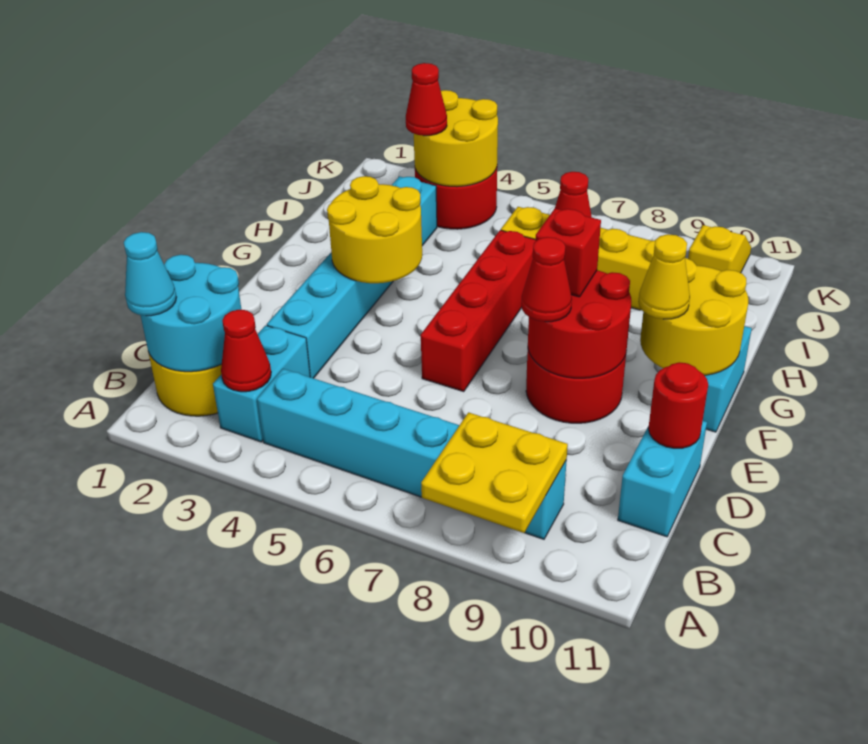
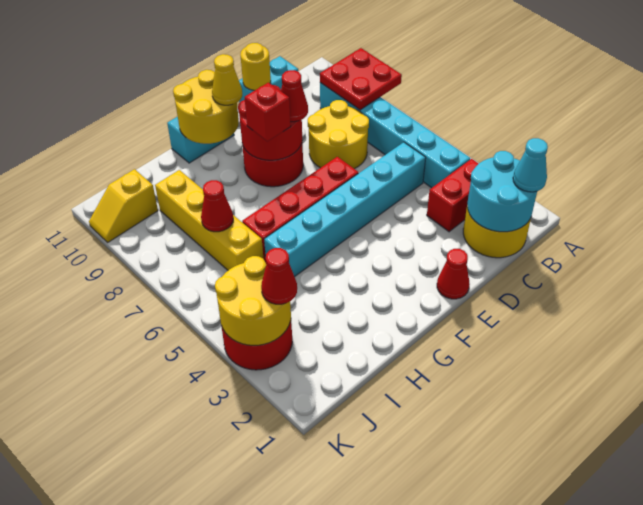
yellow 2x2 plate [421,412,568,533] -> red 2x2 plate [320,48,402,110]
cyan 1x2 brick [213,325,310,442] -> red 1x2 brick [427,159,479,232]
red 1x1 cone [221,310,271,392] -> red 1x1 cone moved to [437,249,470,299]
cyan 1x6 brick [267,176,437,378] -> cyan 1x6 brick moved to [264,142,426,277]
red 1x1 round brick [648,362,708,448] -> yellow 1x1 round brick [240,43,271,90]
yellow 2x2 round brick [327,176,422,283] -> yellow 2x2 round brick moved to [308,100,369,169]

